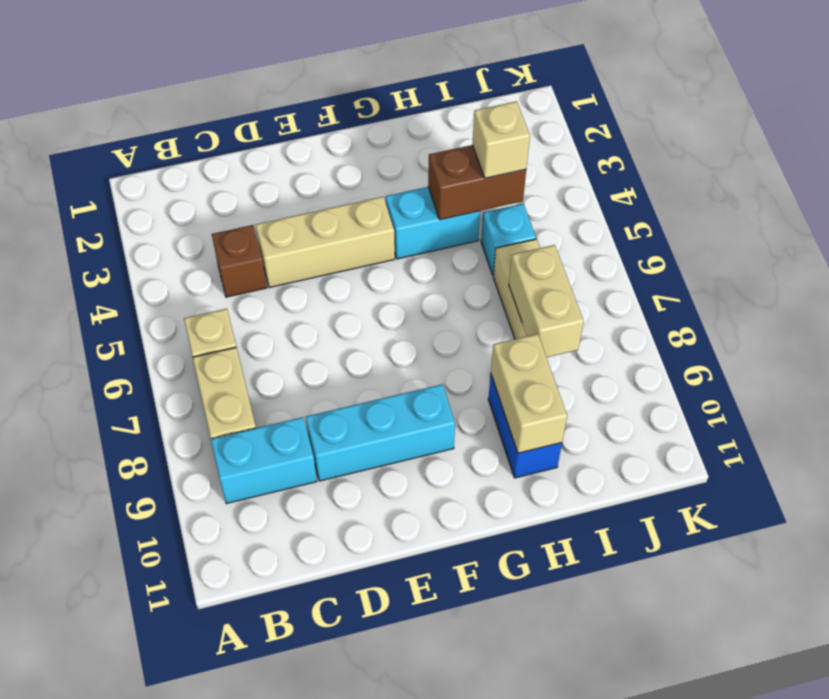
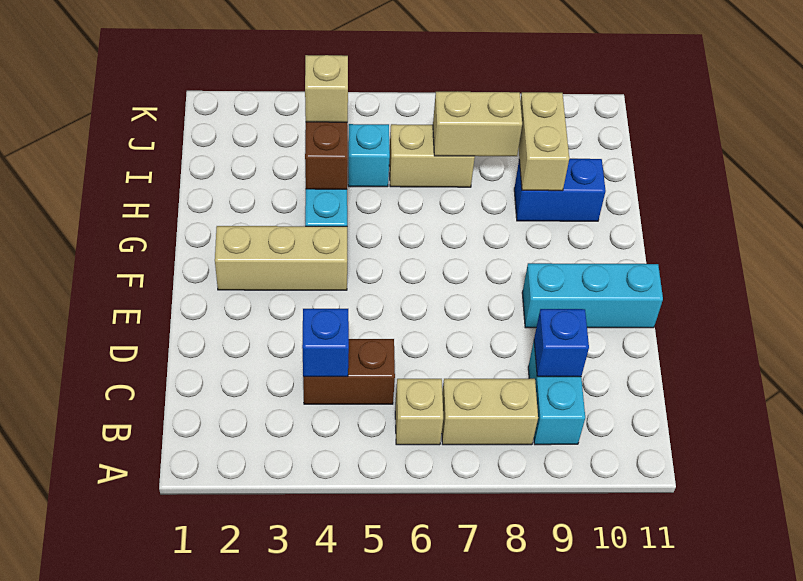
brown 1x1 brick [212,225,267,297] -> brown 1x2 brick [303,339,395,404]
none -> blue 1x1 brick [302,309,349,377]
none -> blue 1x1 brick [534,309,589,377]
tan 1x3 brick [256,197,395,288] -> tan 1x3 brick turned to [215,226,347,290]
cyan 1x3 brick [306,384,455,481] -> cyan 1x3 brick turned to [522,263,663,328]
tan 1x2 brick [491,334,567,453] -> tan 1x2 brick turned to [519,92,569,191]

